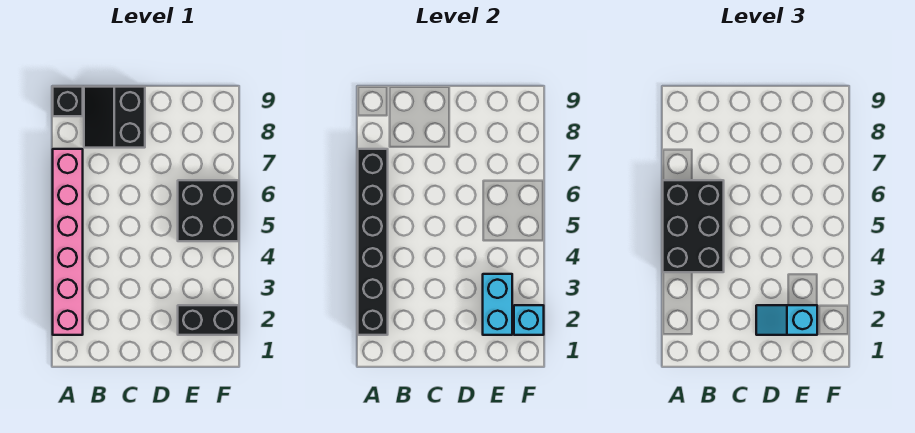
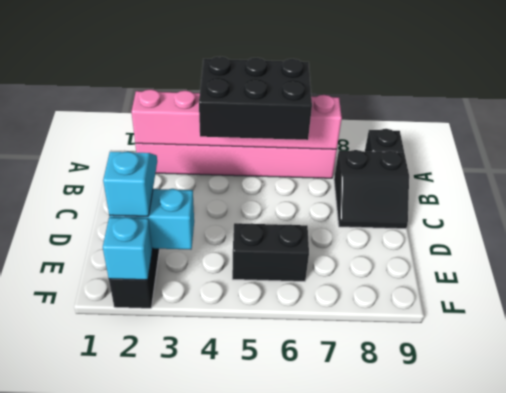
black 1x6 brick [358,149,388,335] -> pink 1x6 brick [132,89,342,150]
black 2x2 slope [84,87,145,148] -> black 2x2 slope turned to [334,150,409,229]
black 2x2 brick [178,180,239,241] -> black 1x2 brick [232,223,309,281]

